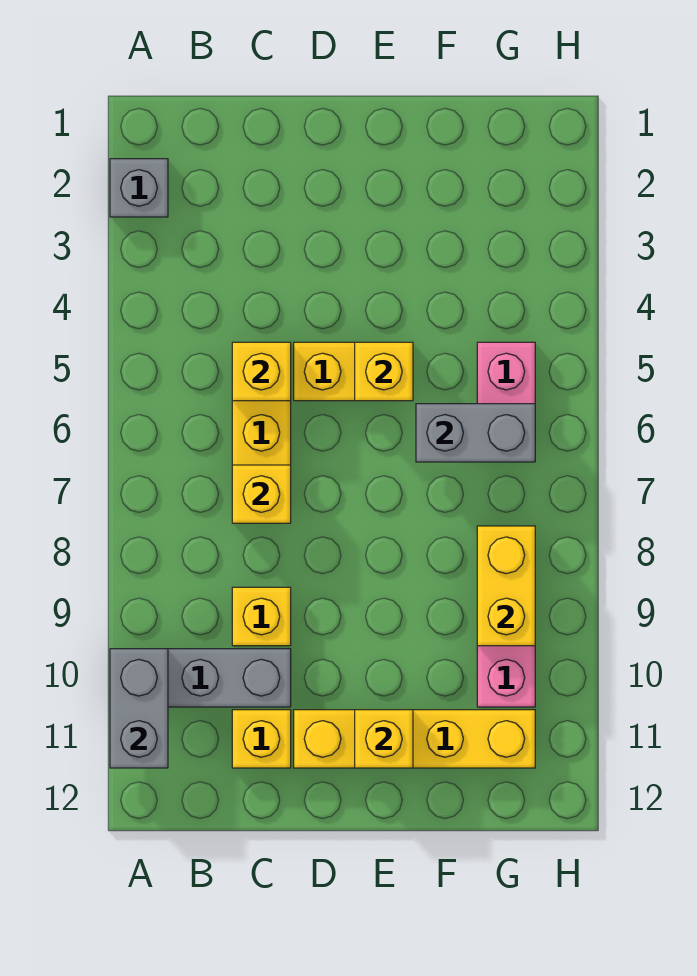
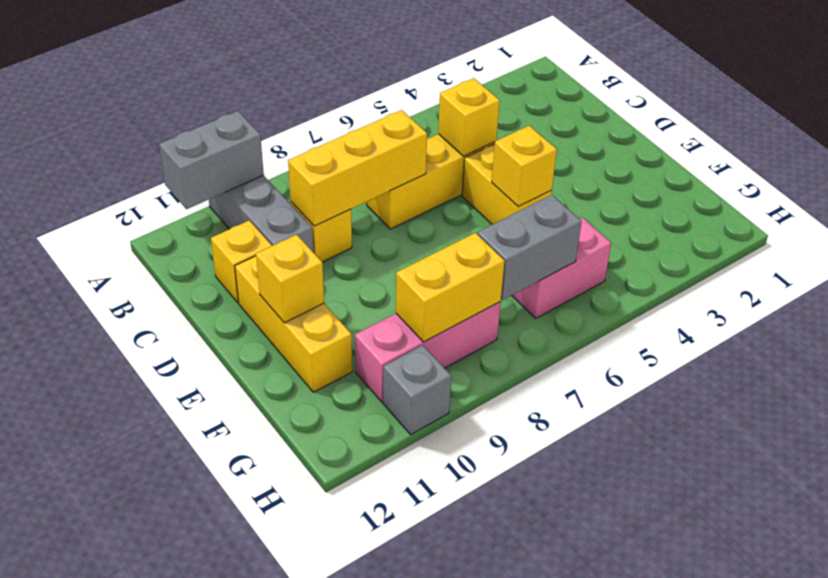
grey 1x1 brick [110,159,168,217] -> grey 1x1 brick moved to [383,345,451,435]
yellow 1x1 brick [232,465,291,523] -> yellow 1x3 brick [288,110,427,226]
yellow 1x4 brick [294,710,535,768] -> yellow 1x3 brick [235,256,352,392]
grey 1x2 brick [416,404,535,462] -> grey 1x2 brick turned to [477,195,582,300]

